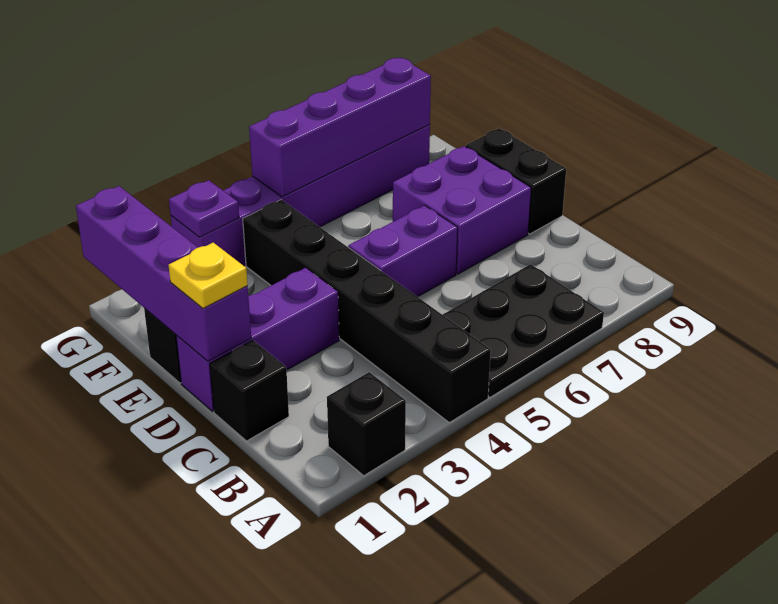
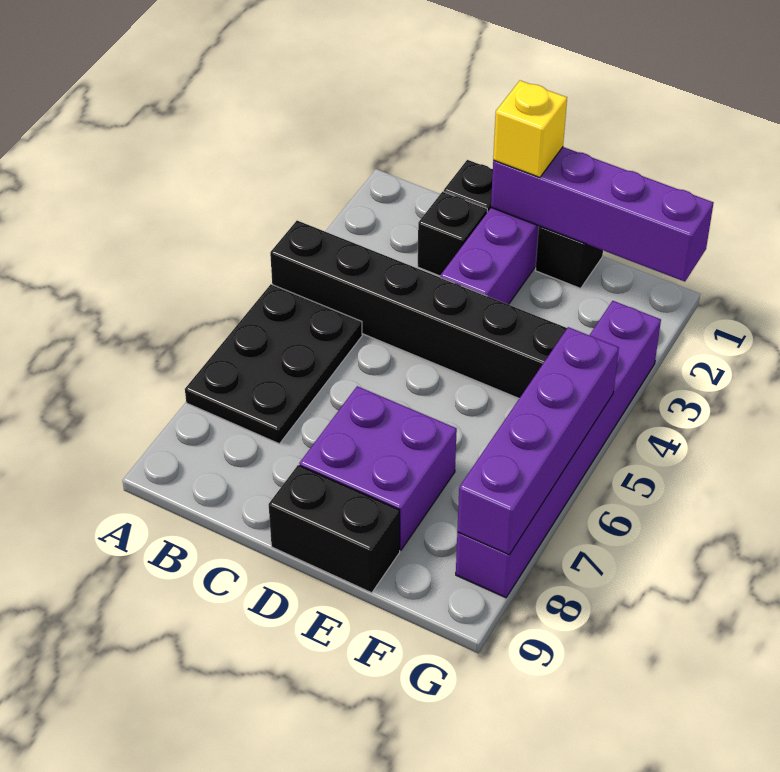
black 1x1 brick [327,372,406,476] -> black 1x1 brick moved to [418,192,487,276]
yellow 1x1 plate [169,243,248,308] -> yellow 1x1 brick [493,81,567,177]
purple 1x2 brick [348,205,458,297] -> none
purple 1x1 plate [169,180,239,237] -> none

